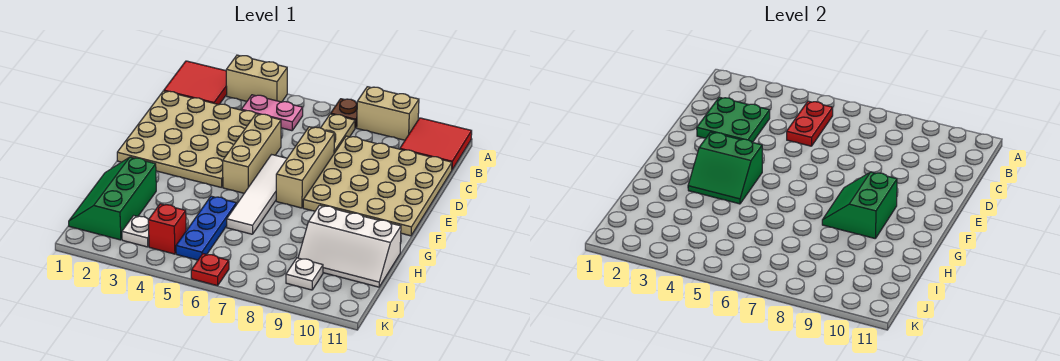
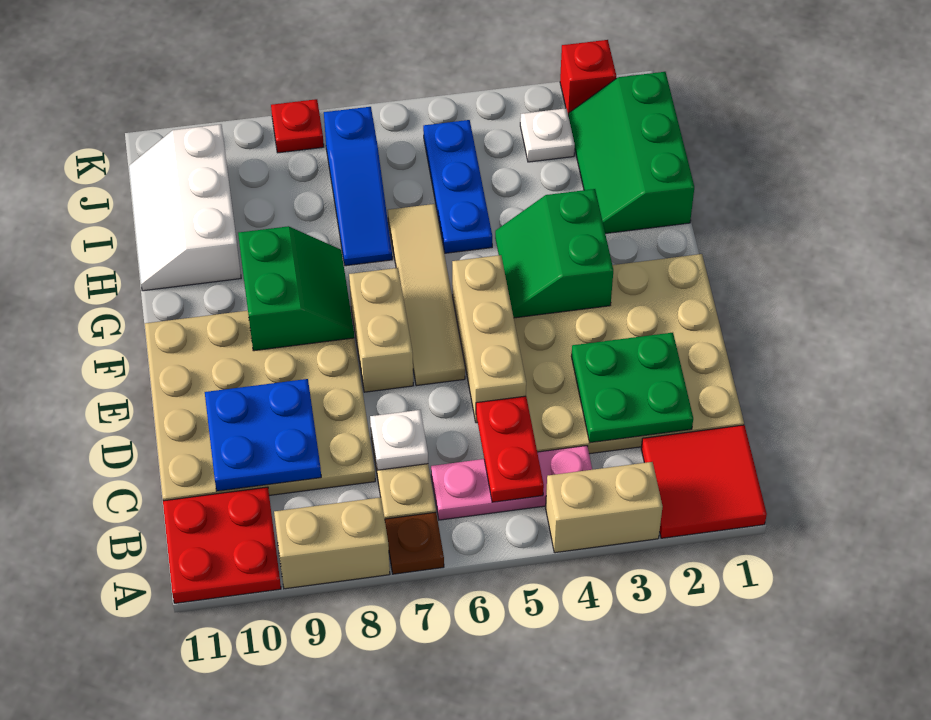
red 2x2 tile [400,118,472,170] -> red 2x2 plate [163,487,281,603]
pink 1x2 plate [241,95,303,131] -> pink 1x3 plate [431,446,592,520]
none -> blue 2x2 plate [205,379,321,491]
tan 1x3 brick [276,127,334,208] -> tan 1x2 brick [349,268,413,392]
white 1x4 tile [227,155,287,234] -> tan 1x4 tile [388,204,465,386]
green 2x2 slope [688,132,762,204] -> green 2x2 slope turned to [495,189,613,318]
green 2x3 slope [69,157,156,240] -> green 2x3 slope turned to [569,72,694,234]
none -> blue 1x3 slope [324,107,392,266]
white 2x3 slope [298,205,401,287] -> white 2x3 slope turned to [129,124,241,291]
red 1x1 brick [148,204,186,254] -> red 1x1 brick moved to [560,40,616,116]
white 1x1 plate [286,258,323,290] -> white 1x1 plate moved to [370,410,428,470]
red 1x1 plate [191,254,229,286] -> red 1x1 plate moved to [271,99,324,153]

